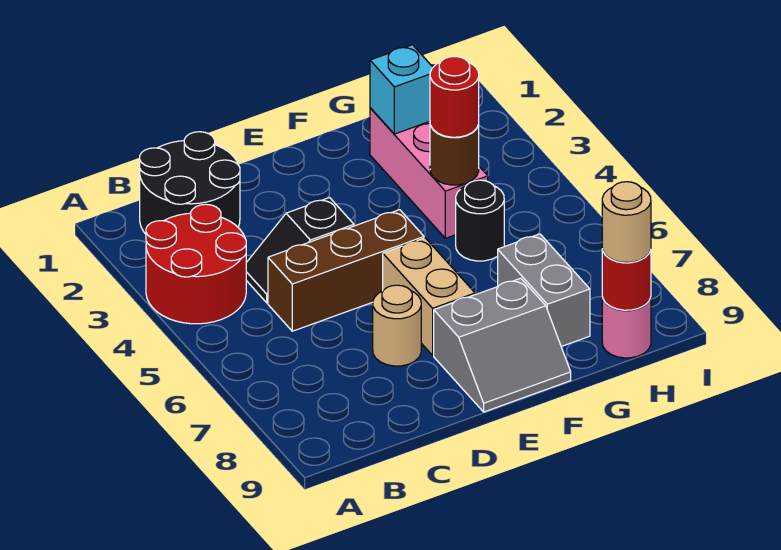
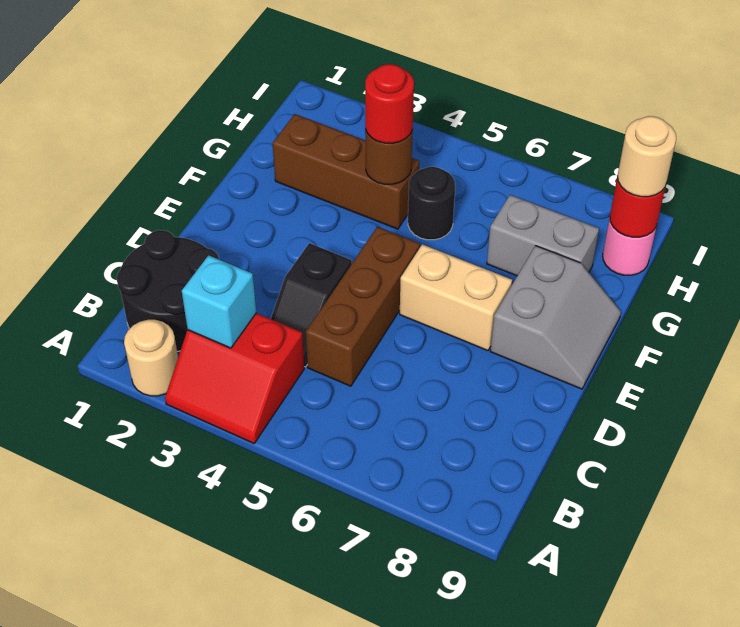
red 2x2 round brick [146,204,246,324] -> red 2x2 slope [165,313,304,443]
tan 1x1 round brick [373,285,421,366] -> tan 1x1 round brick moved to [124,320,178,396]
pink 1x3 brick [370,108,488,238] -> brown 1x3 brick [273,114,419,229]
cyan 1x1 brick [370,45,433,134] -> cyan 1x1 brick moved to [182,255,256,348]

